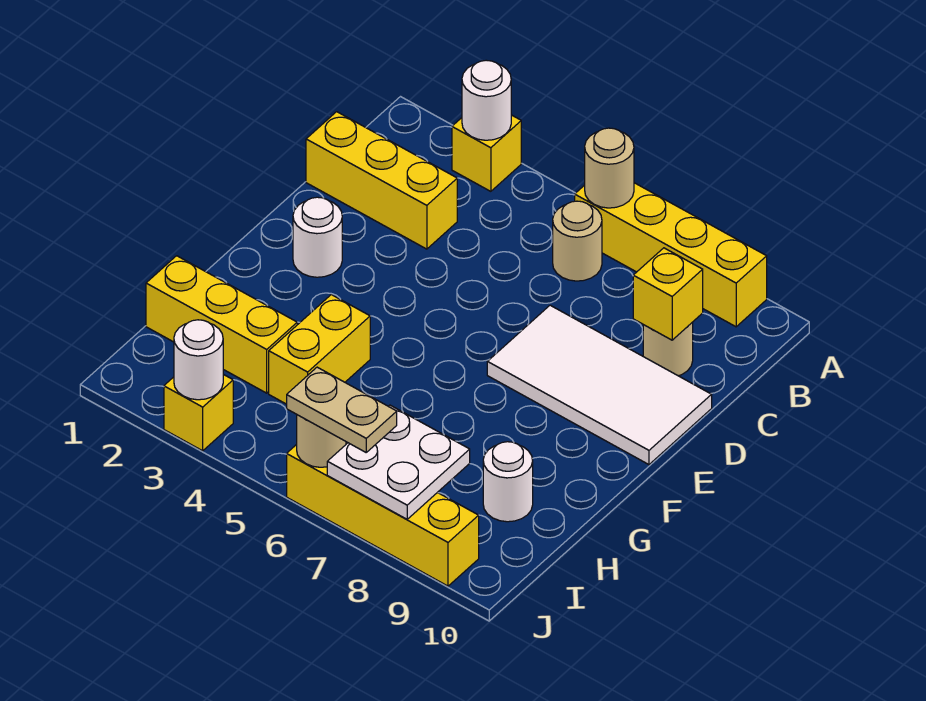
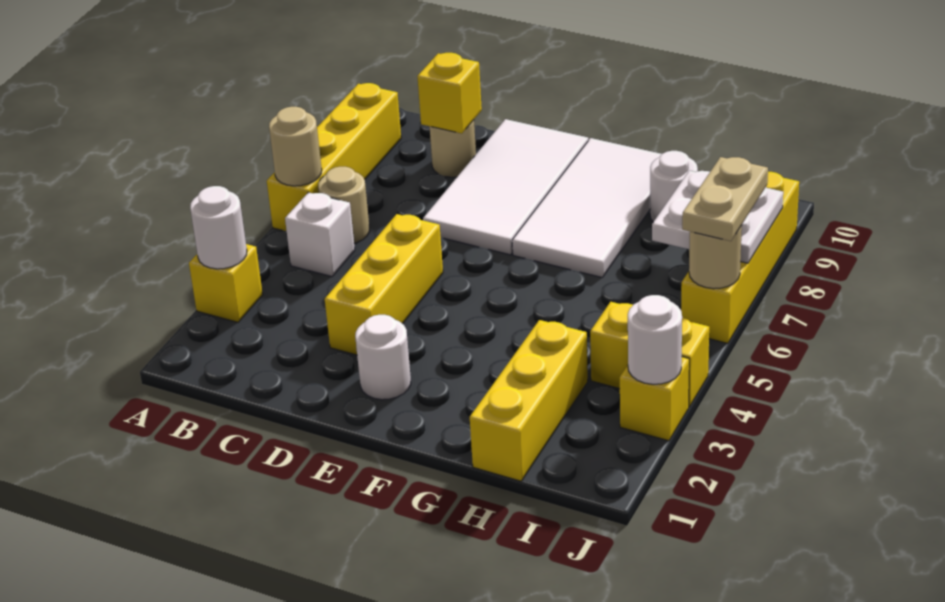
none -> white 1x1 brick [285,192,355,277]
yellow 1x3 brick [306,112,457,249] -> yellow 1x3 brick moved to [325,214,443,355]
none -> white 2x4 tile [512,138,662,277]
yellow 1x2 brick [269,295,370,404] -> yellow 1x2 brick moved to [590,302,709,407]

